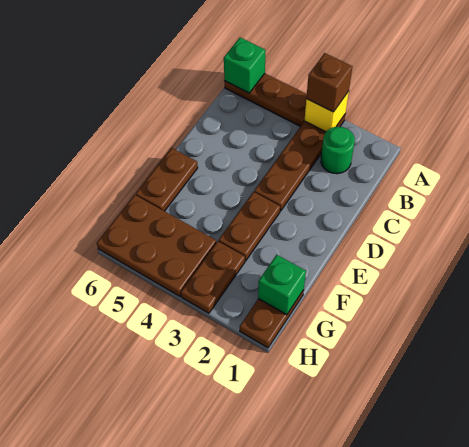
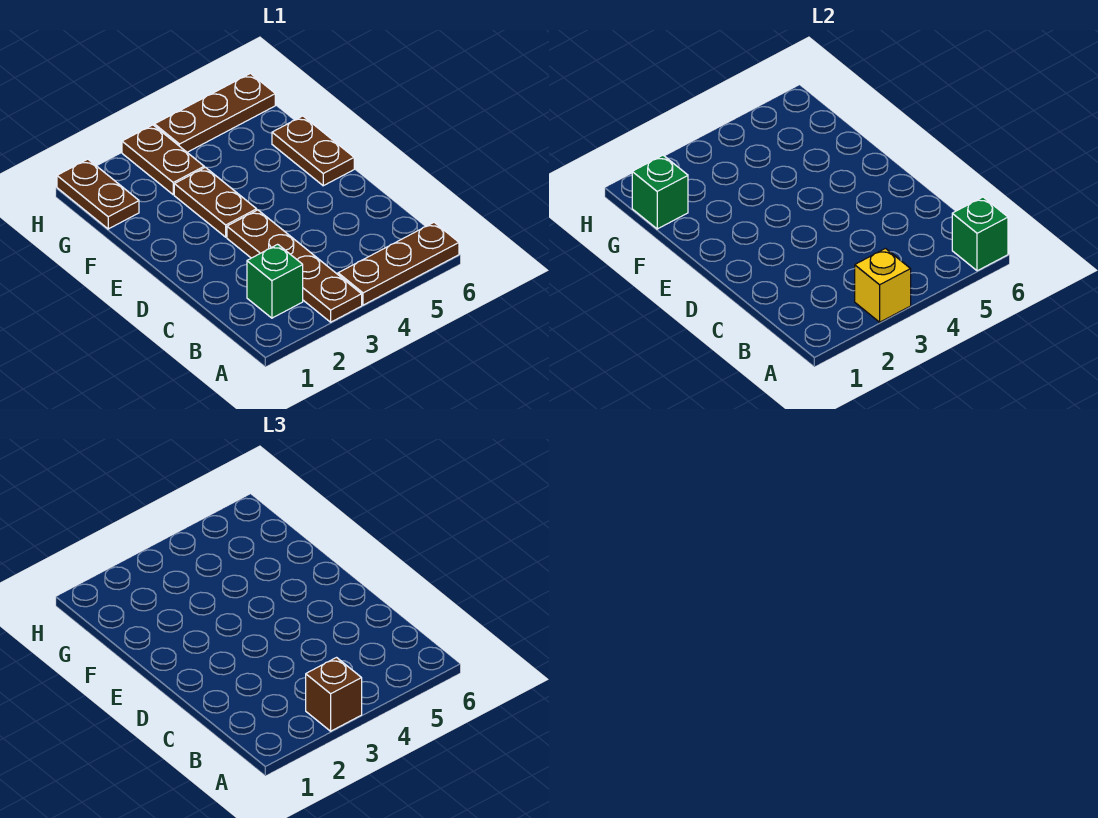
green 1x1 round brick [321,127,355,174] -> green 1x1 brick [247,244,303,318]
brown 2x3 plate [97,195,216,296] -> brown 1x3 plate [155,73,275,152]

